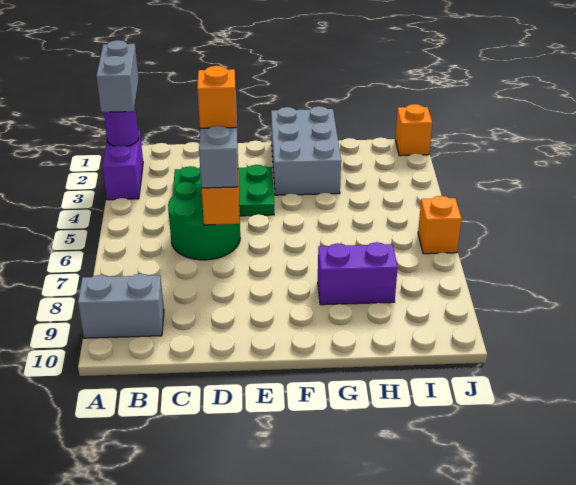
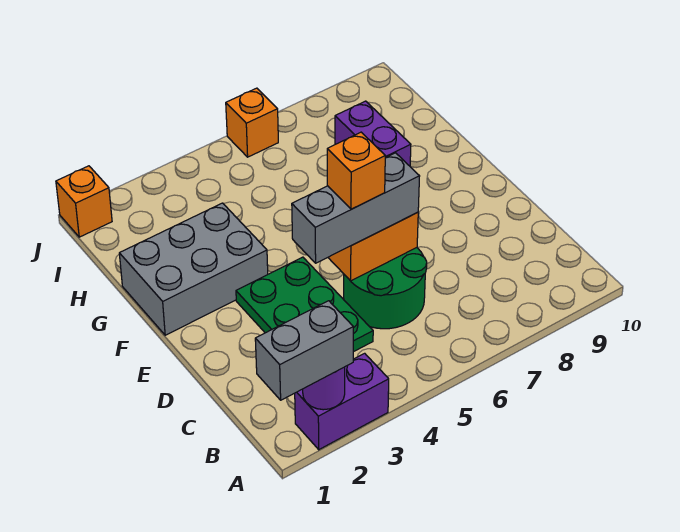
grey 1x2 brick [78,274,164,338] -> none

